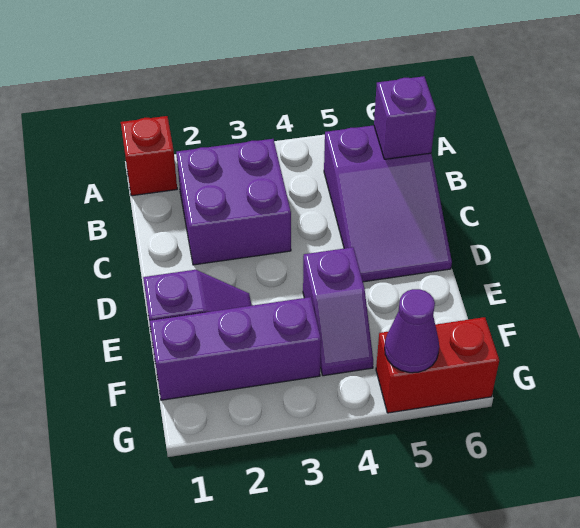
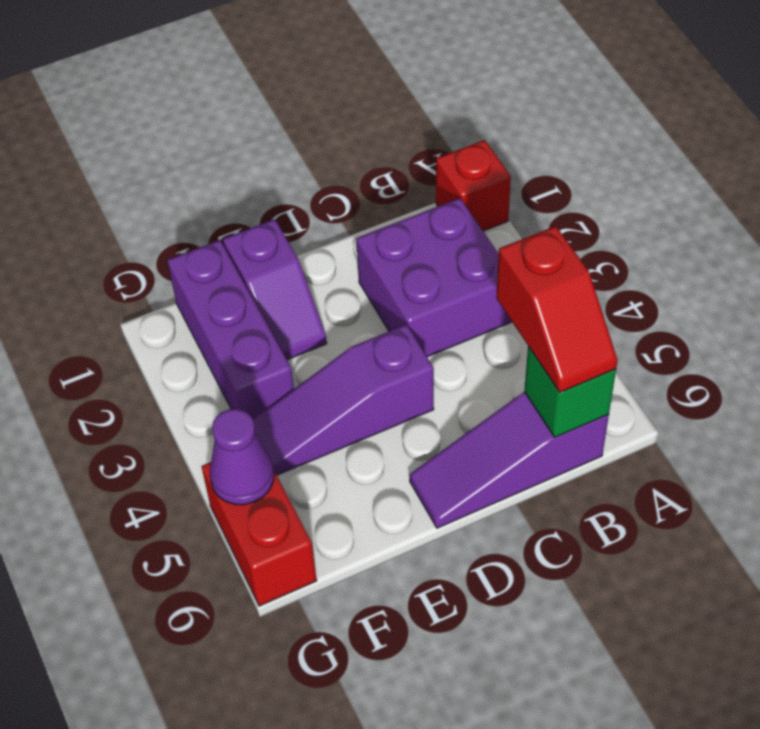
purple 2x3 slope [324,125,452,282] -> purple 1x3 slope [410,392,609,528]
none -> red 1x2 slope [496,226,618,392]
purple 1x1 brick [374,76,436,159] -> green 1x1 brick [524,346,616,437]
purple 1x2 slope [303,247,373,376] -> purple 1x3 slope [253,325,434,475]

